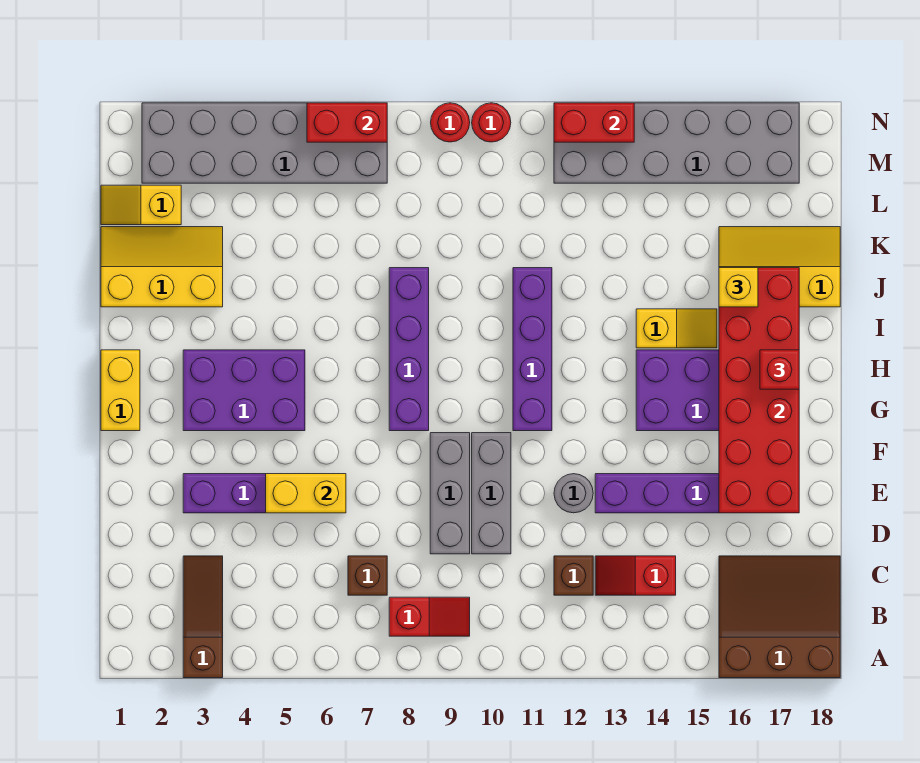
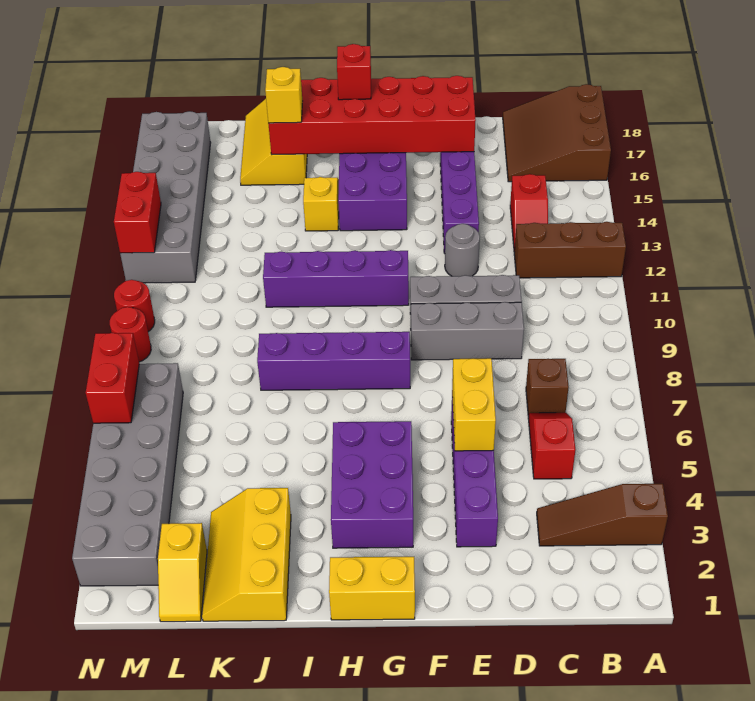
red 1x2 slope [389,597,470,636] -> red 1x2 slope moved to [528,413,576,479]
brown 1x1 brick [554,556,593,595] -> brown 1x3 brick [514,222,626,278]

